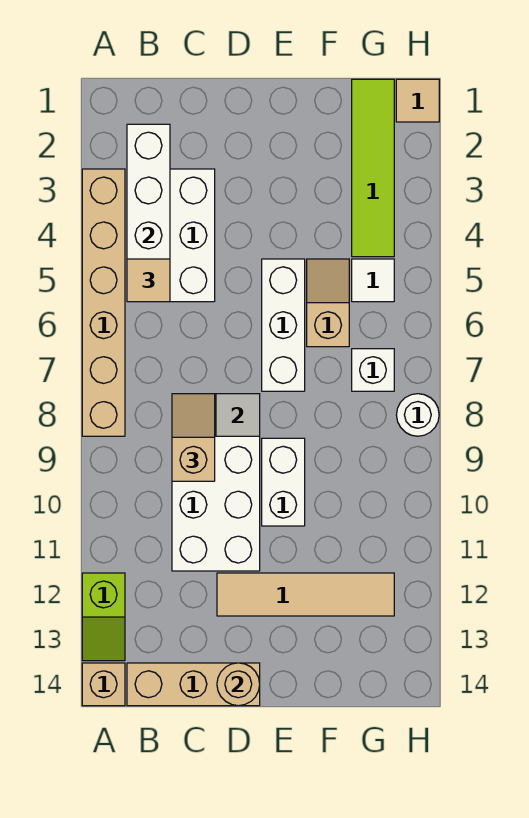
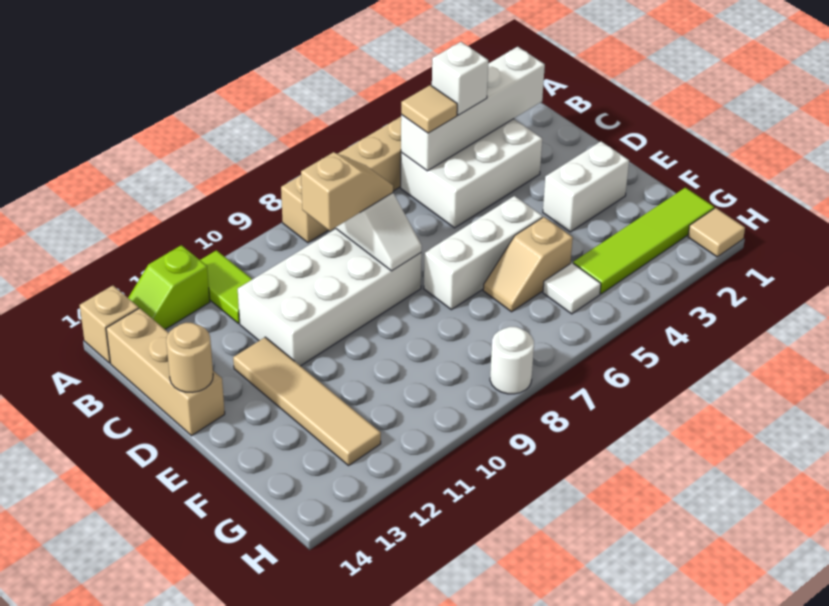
none -> lime 1x2 tile [200,250,252,323]
white 1x2 brick [262,438,305,526] -> white 1x2 brick moved to [543,141,629,232]
tan 1x2 slope [307,259,349,347] -> tan 1x2 slope turned to [483,217,573,312]
white 1x1 brick [352,349,394,391] -> white 1x1 brick moved to [432,42,488,115]

